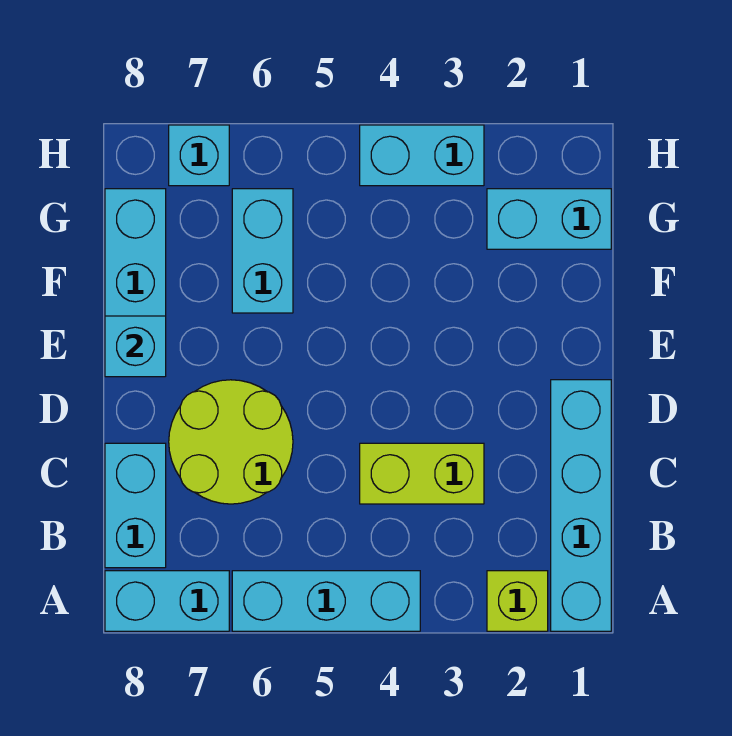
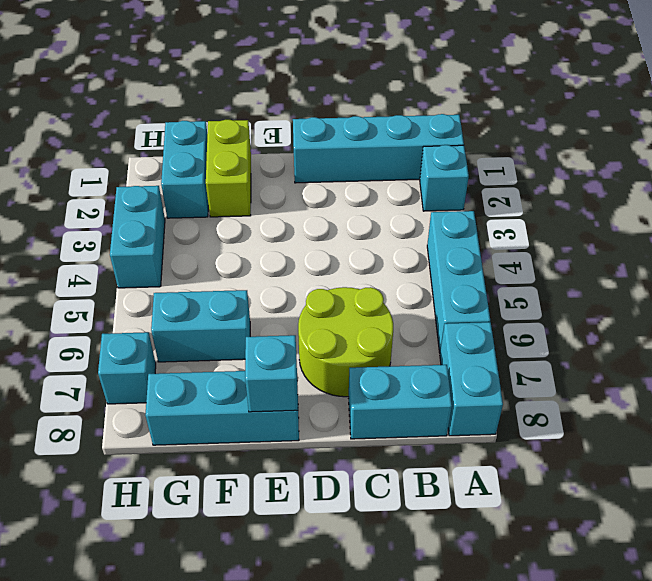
lime 1x1 brick [487,571,548,631] -> cyan 1x1 brick [420,145,469,211]
lime 1x2 brick [360,443,484,504] -> lime 1x2 brick moved to [206,120,251,217]

